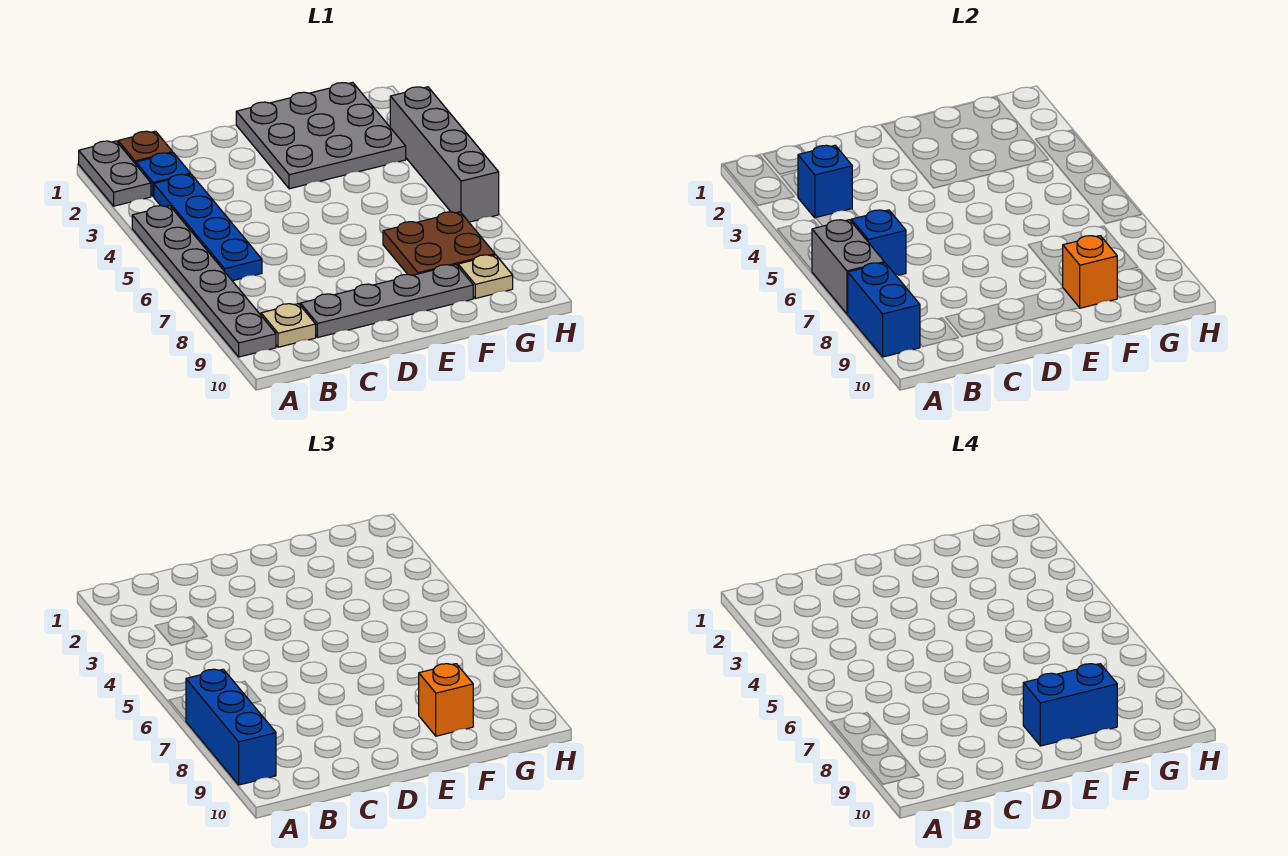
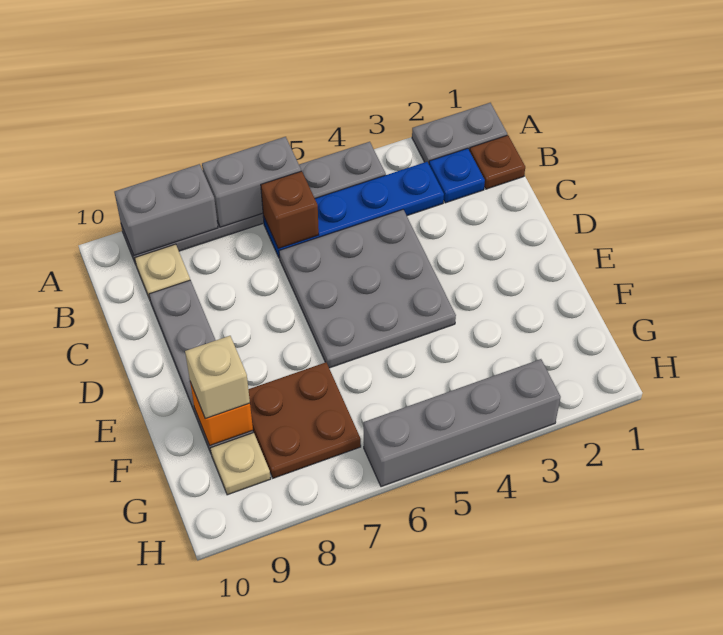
blue 1x3 brick [186,669,276,785] -> none
blue 1x2 brick [848,263,920,357] -> grey 1x2 brick [115,164,218,256]
blue 1x1 brick [798,145,852,218] -> none
blue 1x1 brick [851,210,906,275] -> brown 1x1 brick [261,171,319,249]
grey 3x3 plate [236,82,406,189] -> grey 3x3 plate moved to [279,210,456,368]
blue 1x2 brick [1023,664,1117,746] -> none
orange 1x1 brick [419,664,473,736] -> tan 1x1 brick [185,336,250,419]

